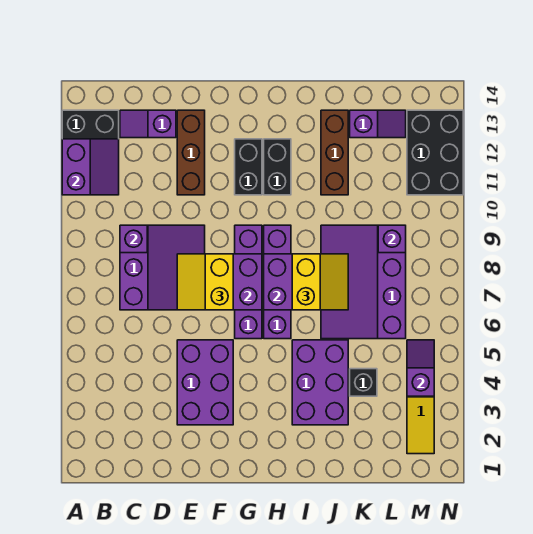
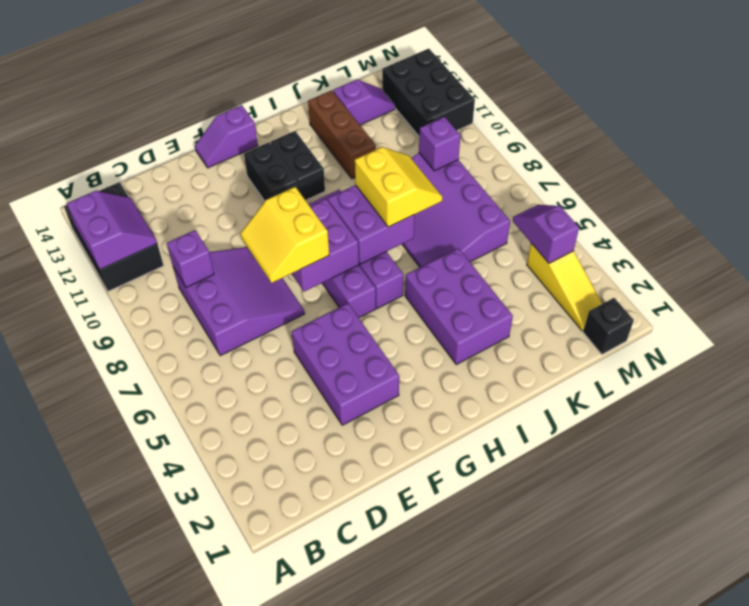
purple 1x2 slope [120,110,176,138] -> purple 1x2 slope moved to [195,105,258,168]
brown 1x3 brick [177,110,205,195] -> none
black 1x1 brick [350,369,377,396] -> black 1x1 brick moved to [583,298,634,354]

